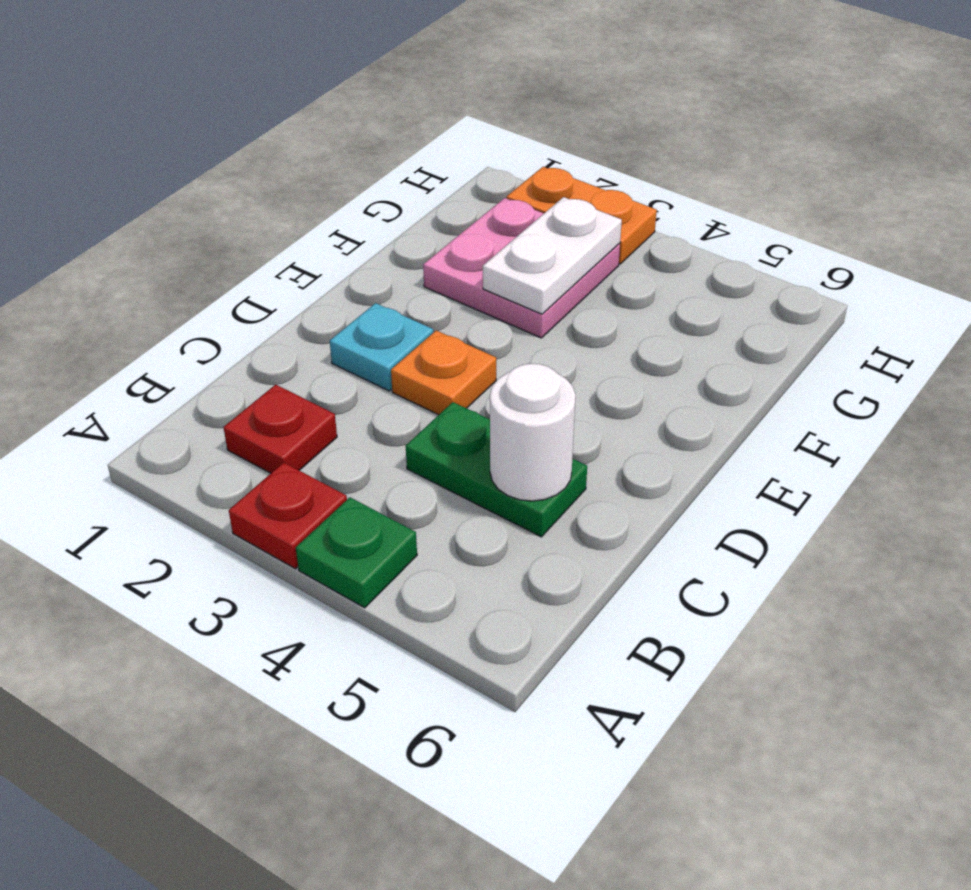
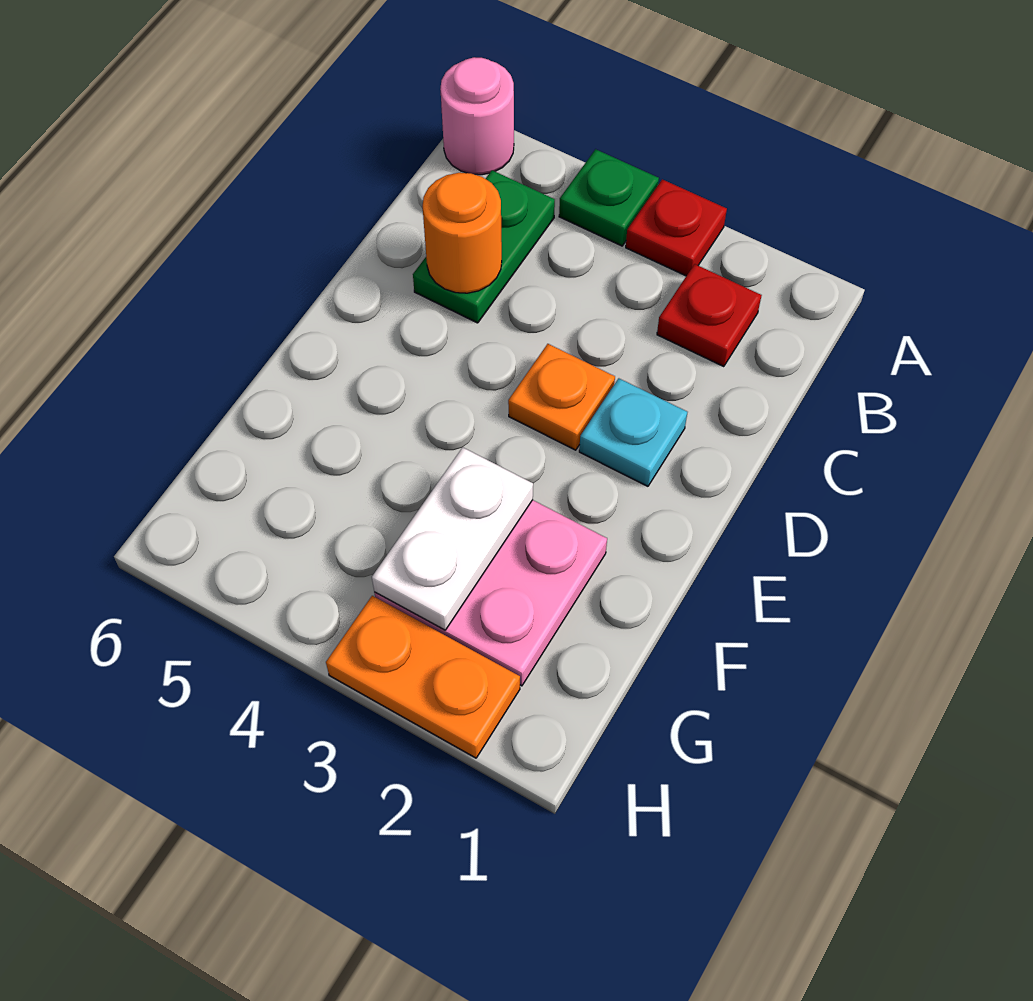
none -> pink 1x1 round brick [440,57,514,175]
green 1x2 plate [406,402,587,537] -> green 1x2 plate turned to [413,170,555,323]
white 1x1 round brick [490,363,576,501] -> orange 1x1 round brick [423,173,502,293]

